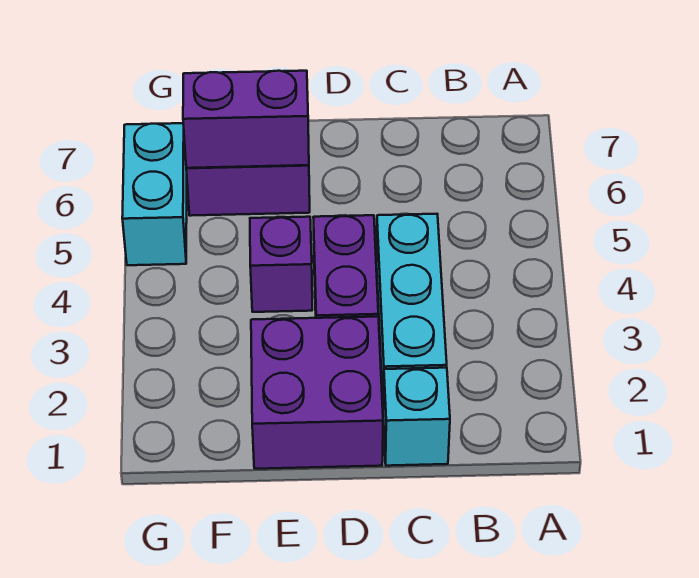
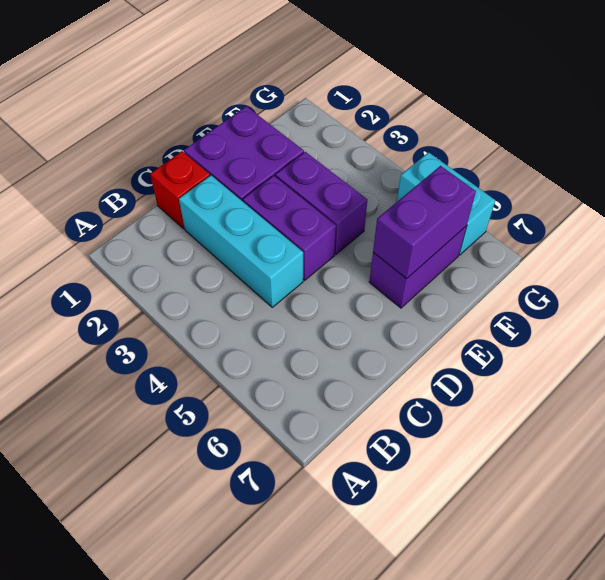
cyan 1x1 brick [383,368,450,466] -> red 1x1 brick [150,151,210,229]
purple 1x1 brick [250,217,312,312] -> purple 1x2 brick [275,152,367,254]

